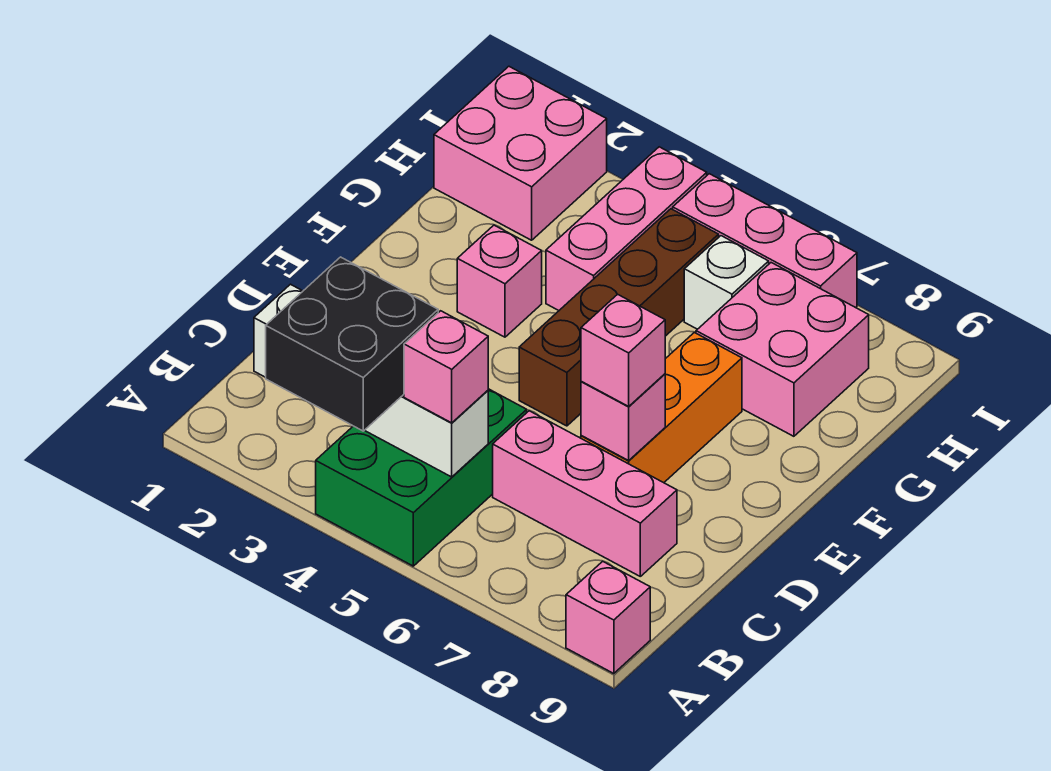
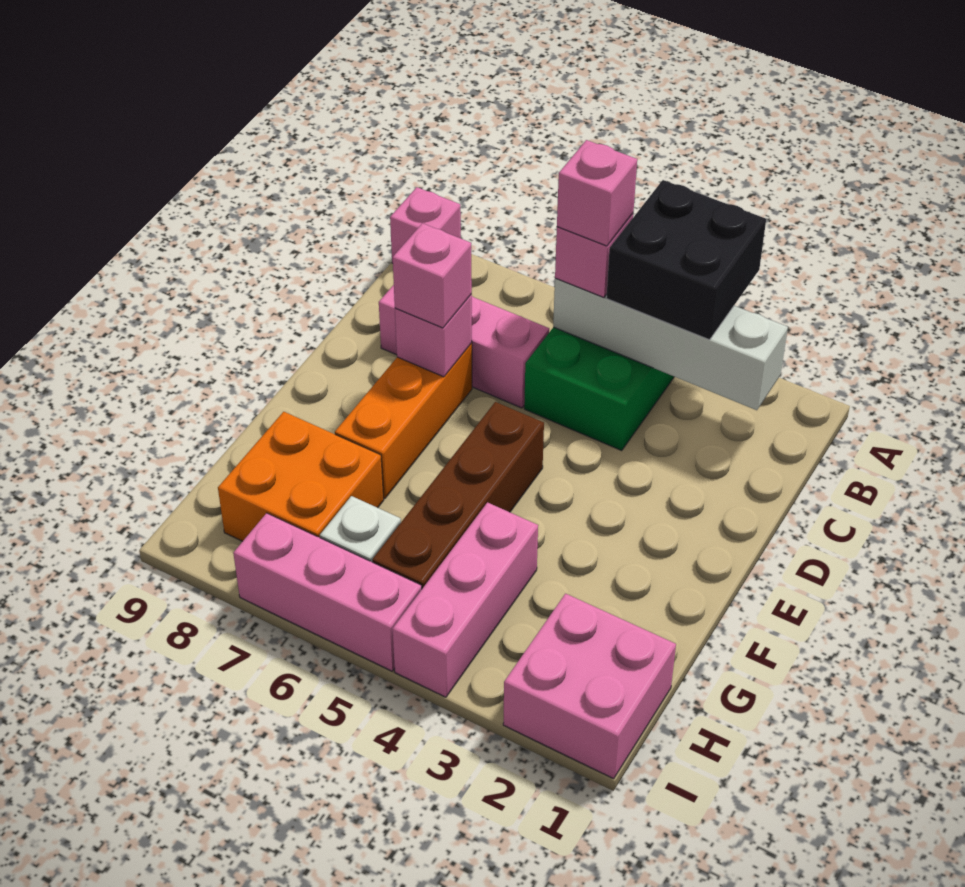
pink 1x1 brick [457,225,542,337] -> pink 1x1 brick moved to [557,140,637,246]
pink 2x2 brick [696,263,869,436] -> orange 2x2 brick [218,412,384,541]

